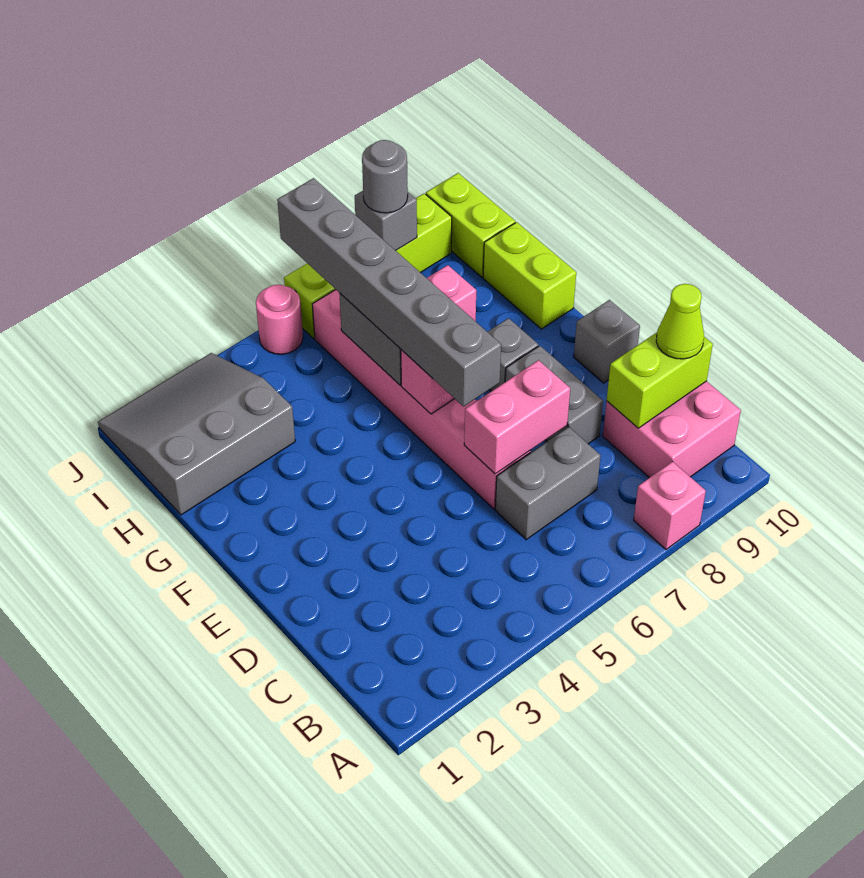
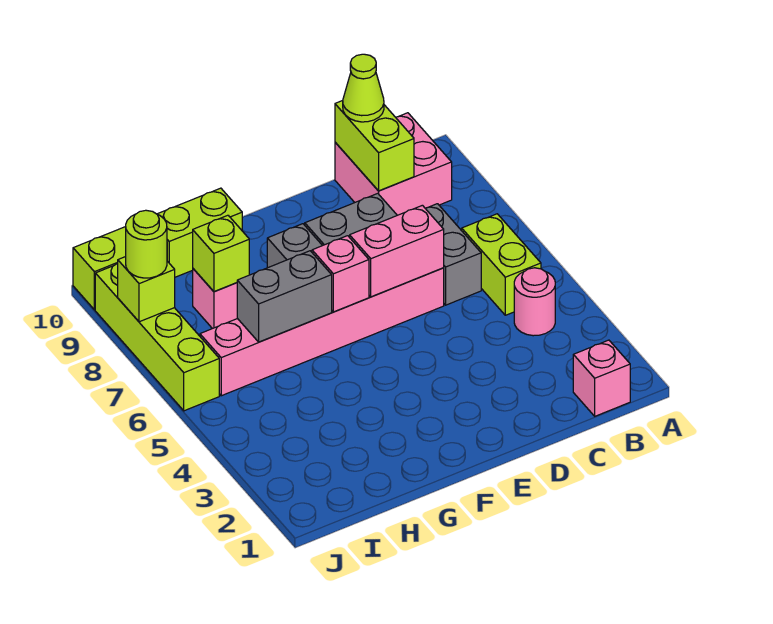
pink 1x1 brick [634,461,706,550] -> pink 1x1 brick moved to [573,340,630,416]
none -> lime 1x2 brick [462,214,541,315]
pink 1x2 brick [464,360,570,474] -> pink 1x2 brick turned to [350,205,444,297]
grey 1x6 brick [277,178,501,407] -> none
grey 1x1 brick [574,300,640,383] -> none
grey 3x3 slope [98,353,295,515] -> none
none -> lime 1x1 brick [193,215,249,291]
pink 1x1 round brick [256,285,303,354] -> pink 1x1 round brick moved to [514,268,555,336]
grey 1x1 brick [355,191,417,251] -> lime 1x1 brick [118,257,175,322]
grey 1x1 round brick [362,140,408,213] -> lime 1x1 round brick [126,210,167,278]

